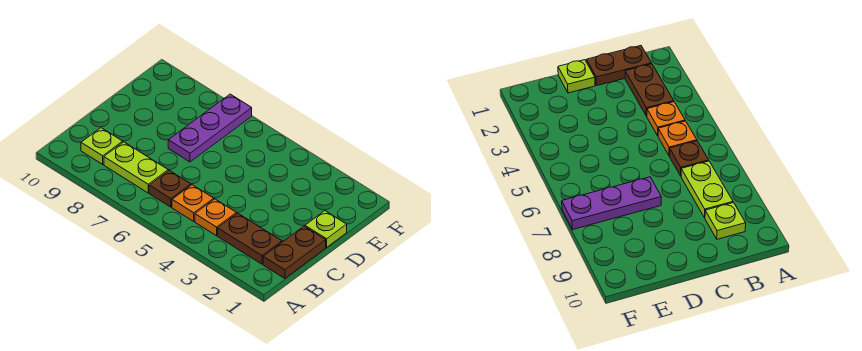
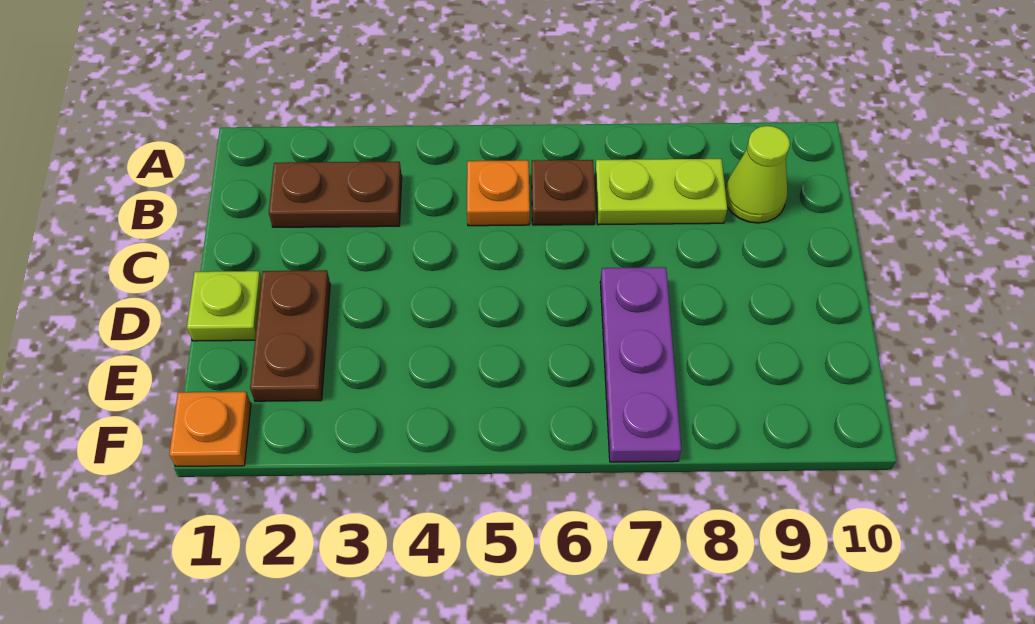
brown 1x2 plate [263,226,326,278] -> brown 1x2 plate moved to [250,270,330,401]
orange 1x1 plate [195,199,236,236] -> orange 1x1 plate moved to [169,392,251,466]
lime 1x1 plate [81,128,123,164] -> lime 1x1 cone [725,126,790,223]

